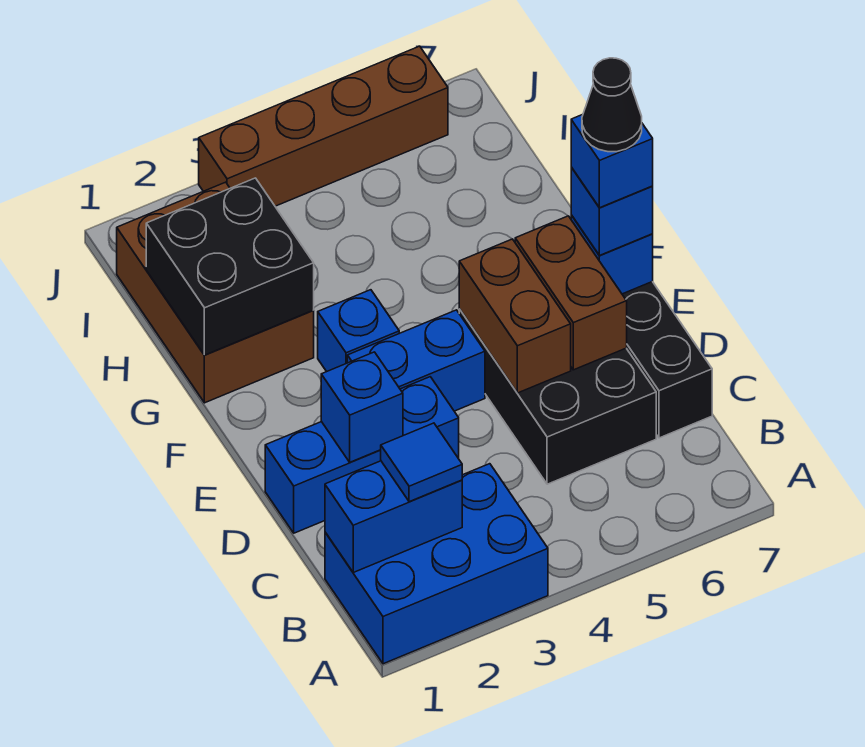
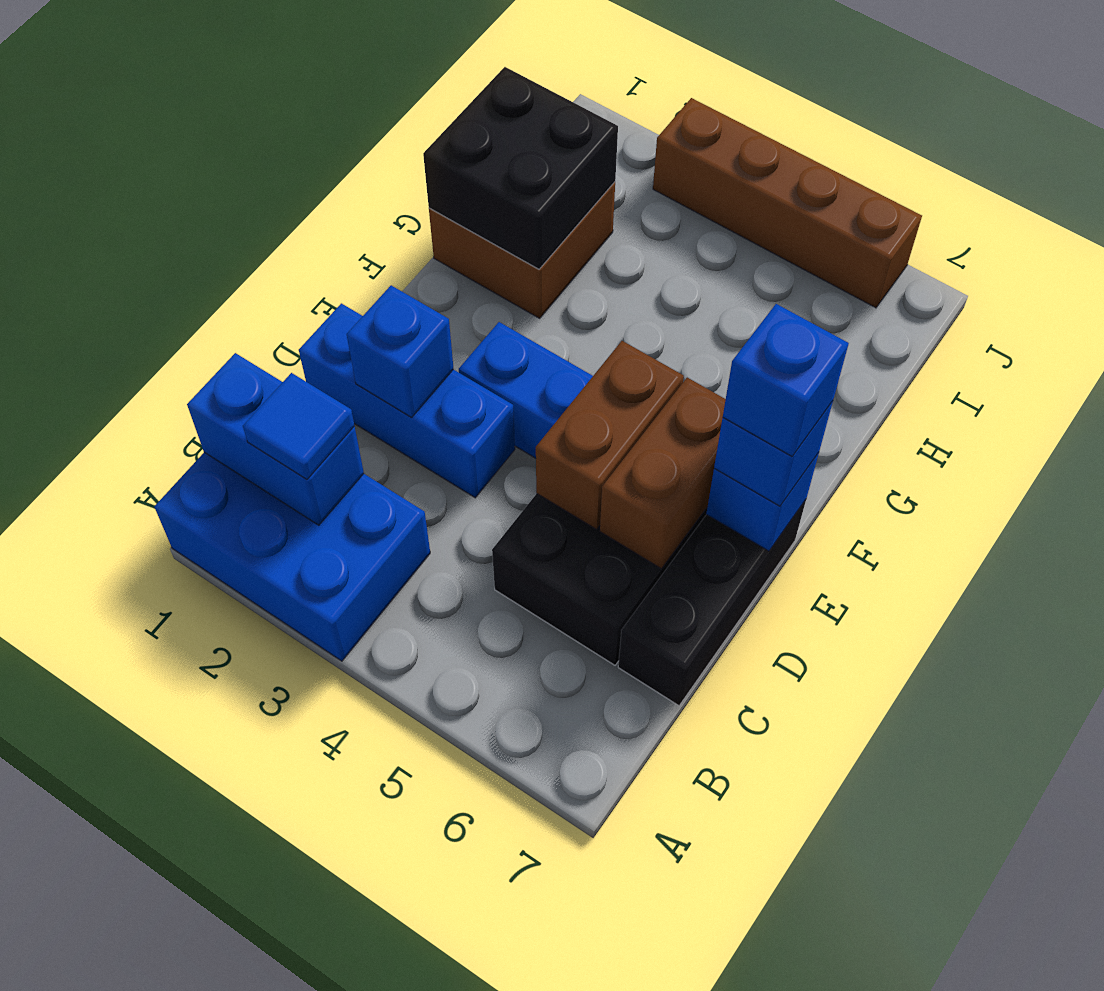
black 1x1 cone [582,58,642,152] -> none
blue 1x1 brick [318,290,399,372] -> none
brown 2x3 brick [117,182,314,403] -> brown 2x2 brick [429,182,615,318]

